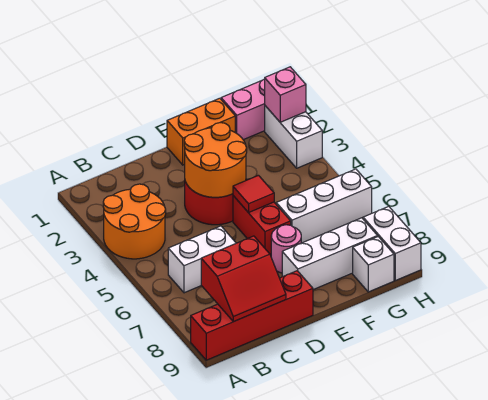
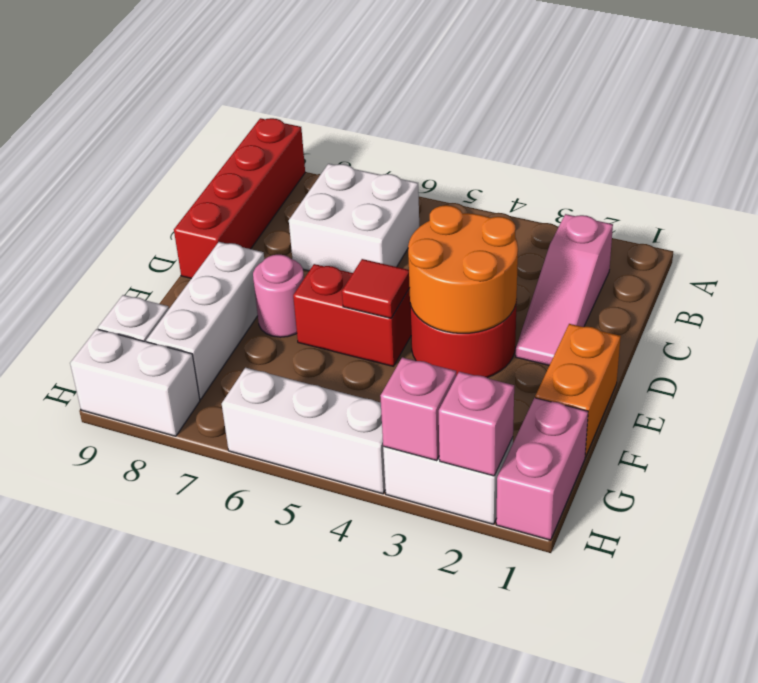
orange 2x2 round brick [103,184,166,259] -> none
none -> pink 1x3 slope [516,214,613,365]
white 1x2 brick [168,226,236,293] -> white 2x2 brick [289,164,419,273]
red 2x2 slope [201,236,286,322] -> none
white 1x3 brick [276,169,372,243] -> white 1x3 brick turned to [222,368,385,494]
none -> pink 1x1 brick [381,357,456,460]

